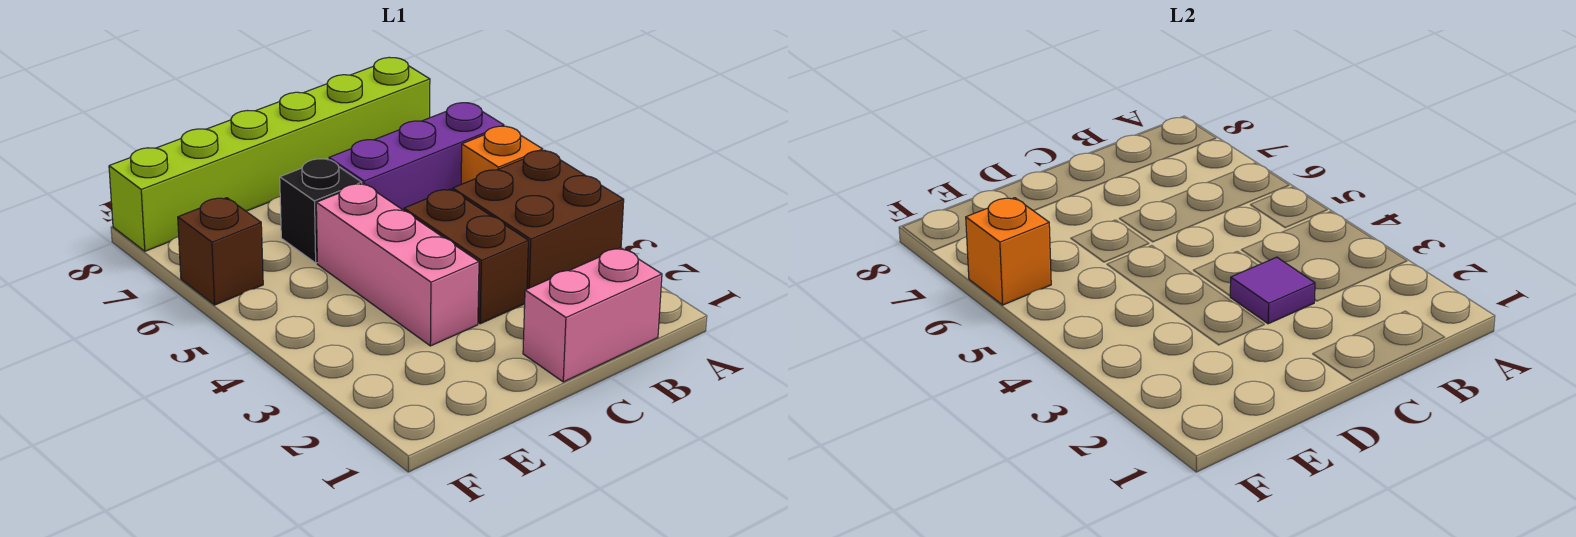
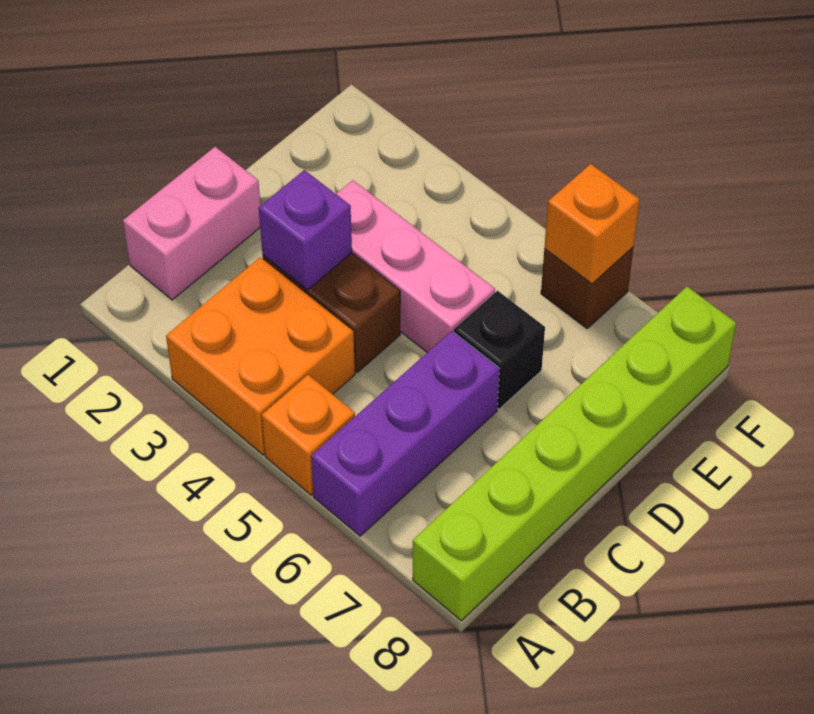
brown 2x2 brick [453,150,624,289] -> orange 2x2 brick [166,257,355,455]
purple 1x1 tile [1230,257,1315,324] -> purple 1x1 brick [259,170,352,290]

